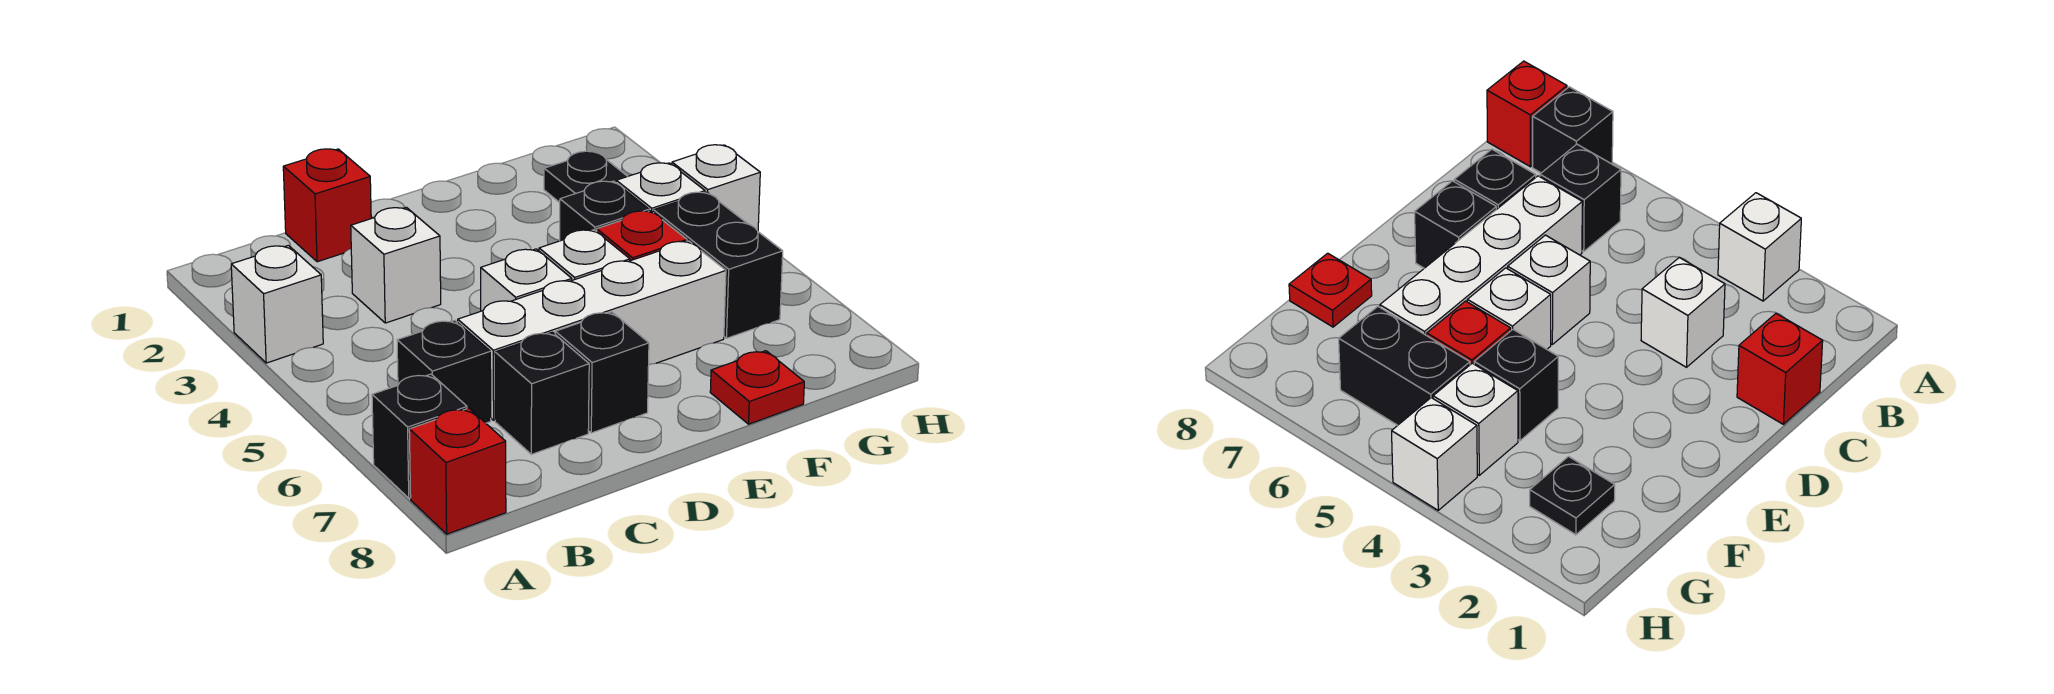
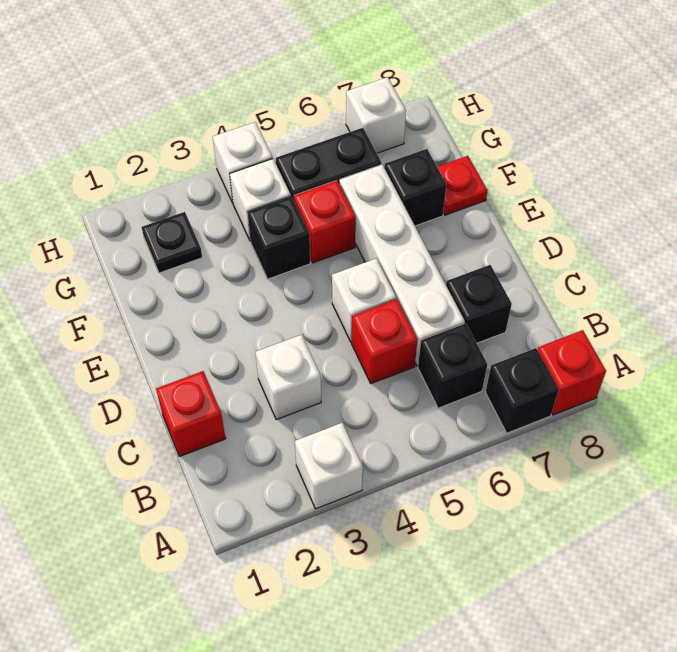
none -> red 1x1 brick [352,299,418,384]
black 1x1 brick [555,312,649,433] -> black 1x1 brick moved to [384,149,447,226]
white 1x1 brick [539,230,630,280] -> white 1x1 brick moved to [346,77,406,153]

